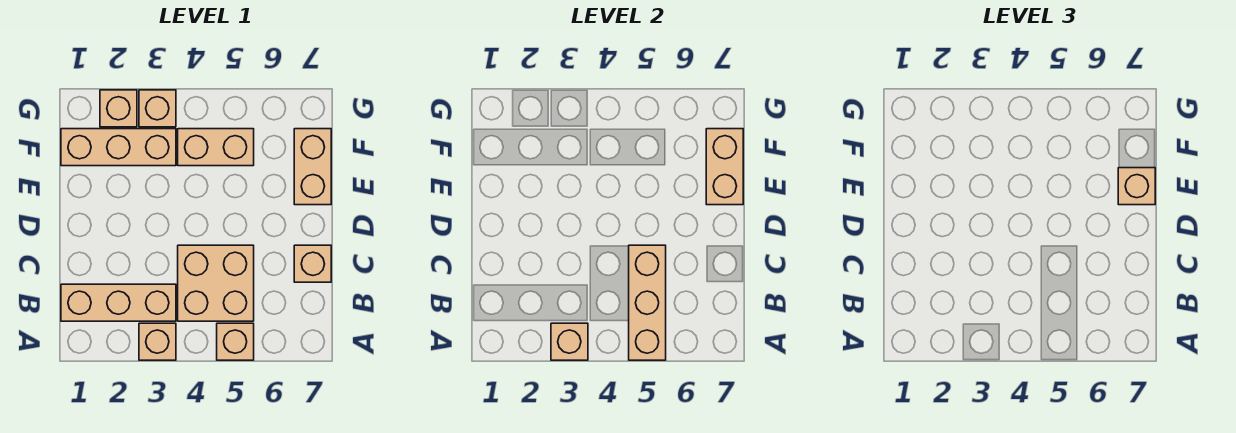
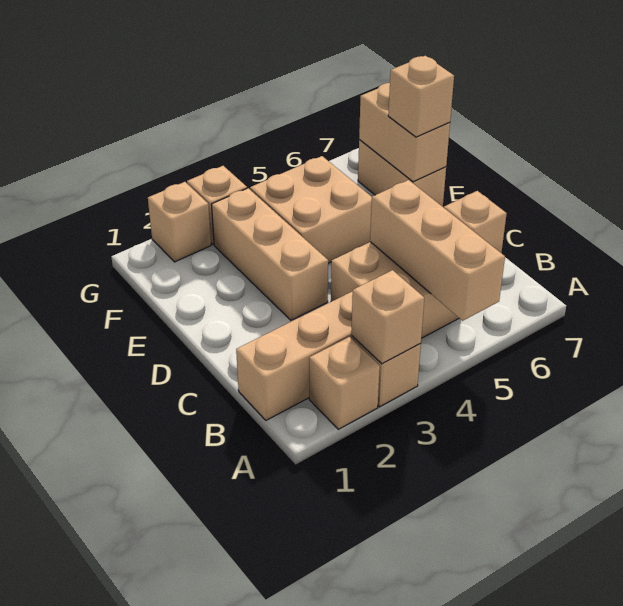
tan 1x1 brick [217,323,254,360] -> tan 1x1 brick moved to [309,337,380,429]
tan 1x3 brick [61,129,176,166] -> tan 1x3 brick turned to [212,188,328,320]
tan 1x2 brick [178,129,254,166] -> tan 2x2 brick [250,156,372,263]

